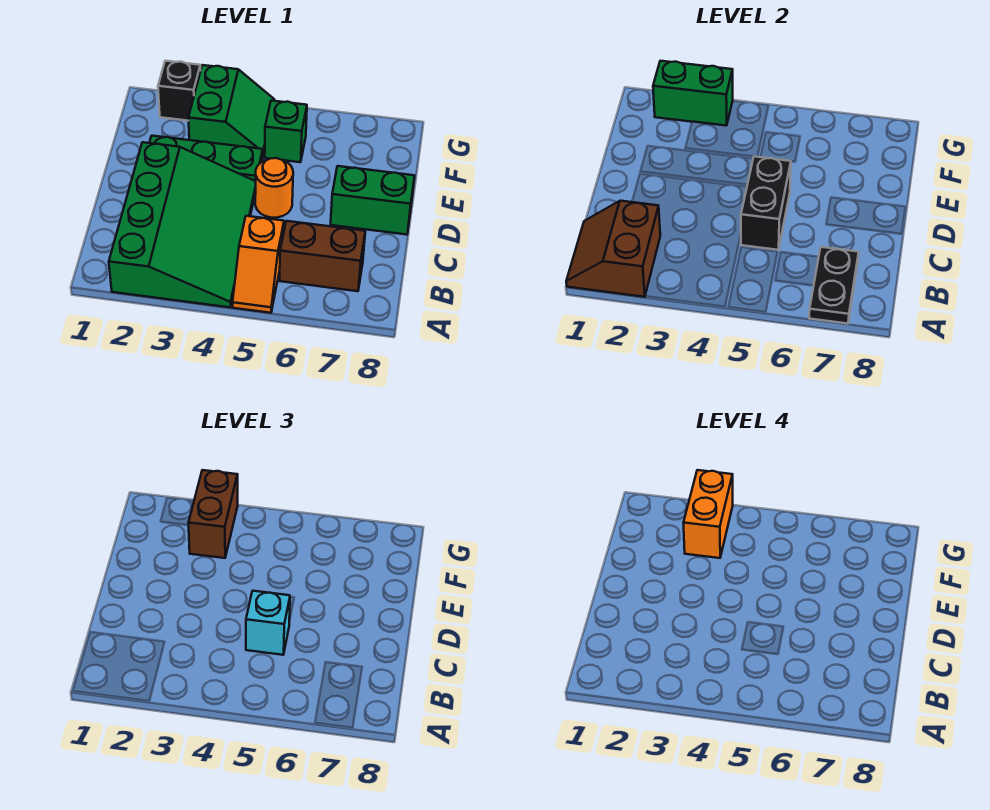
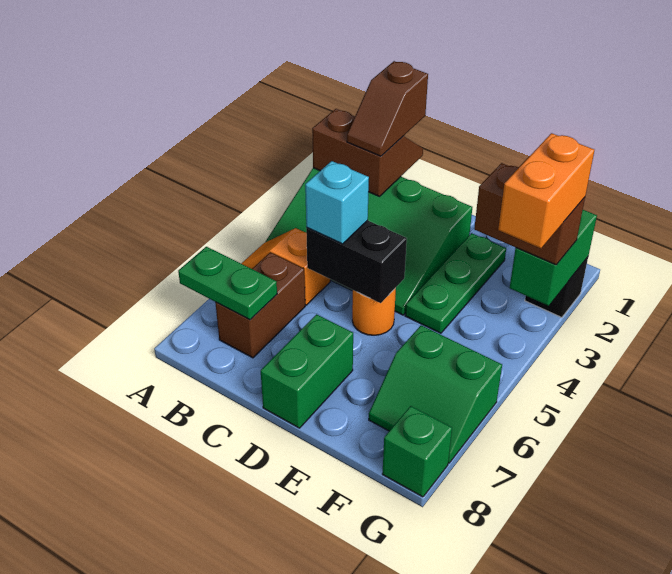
black 1x2 plate [809,247,859,324] -> green 1x2 plate [178,247,277,320]
none -> brown 1x2 slope [347,61,428,156]
green 2x2 slope [189,65,274,155] -> green 2x2 slope moved to [369,325,502,463]
orange 1x2 brick [684,470,733,558] -> orange 1x2 brick turned to [498,133,594,248]
green 1x1 brick [265,101,307,162] -> green 1x1 brick moved to [382,406,452,497]

